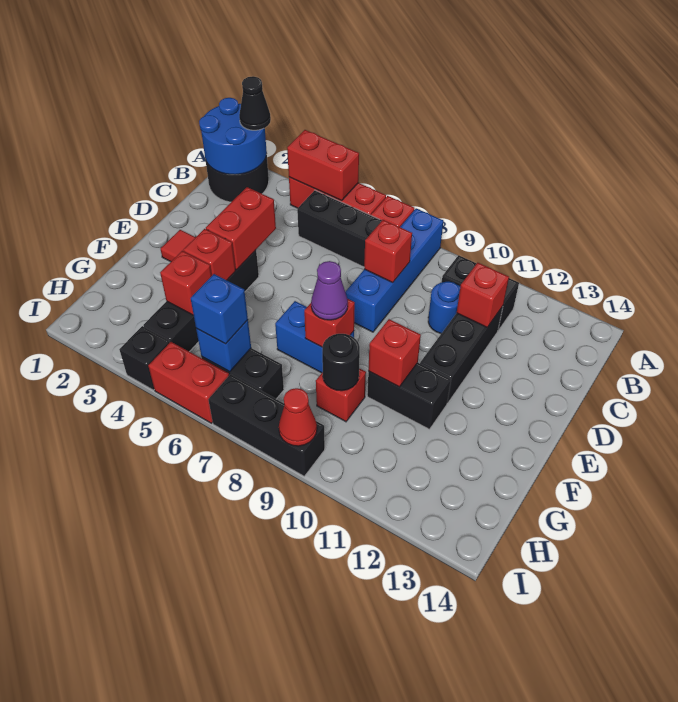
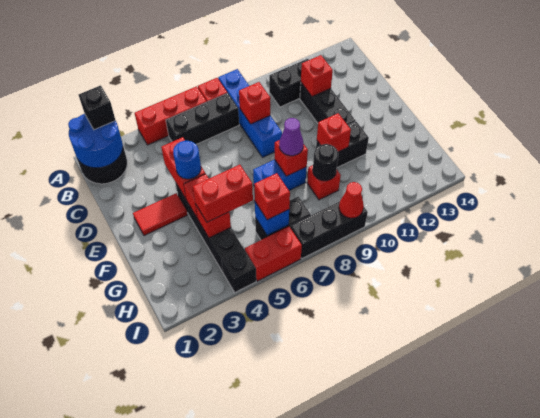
black 1x1 cone [239,76,271,130] -> black 1x1 brick [79,85,116,130]
red 1x2 brick [287,130,359,201] -> red 1x2 brick moved to [193,165,253,222]
blue 1x1 round brick [428,281,461,334] -> blue 1x1 round brick moved to [173,141,201,179]
blue 1x1 brick [190,274,248,344] -> red 1x1 brick [254,173,290,220]

